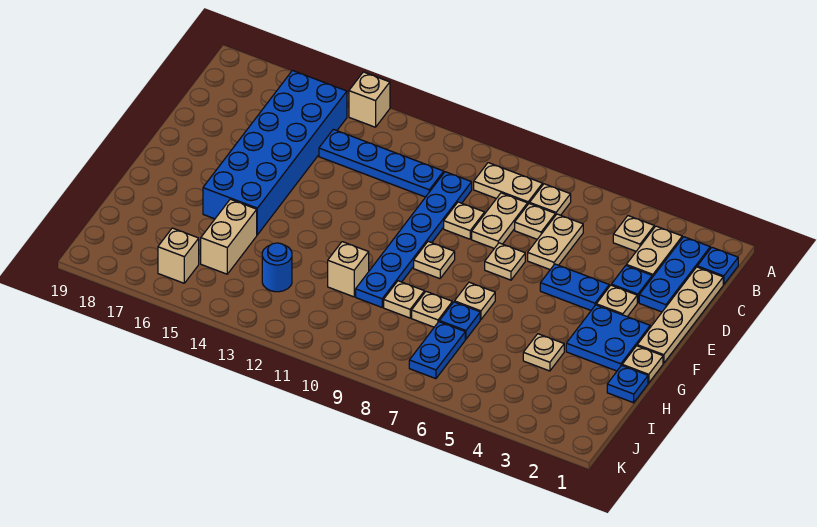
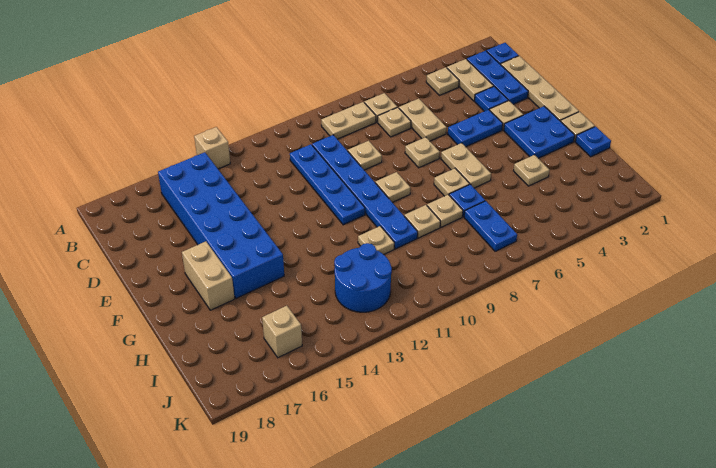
tan 1x2 plate [472,193,528,248] -> tan 1x2 plate moved to [441,143,491,188]
blue 1x4 plate [319,129,444,197] -> blue 1x4 plate turned to [290,144,365,225]
tan 1x1 brick [328,242,369,297] -> tan 1x1 plate [358,226,394,254]
tan 1x2 brick [201,199,257,274] -> tan 1x2 brick moved to [182,241,235,310]
blue 1x1 round brick [262,243,292,292] -> blue 2x2 round brick [334,243,392,312]

